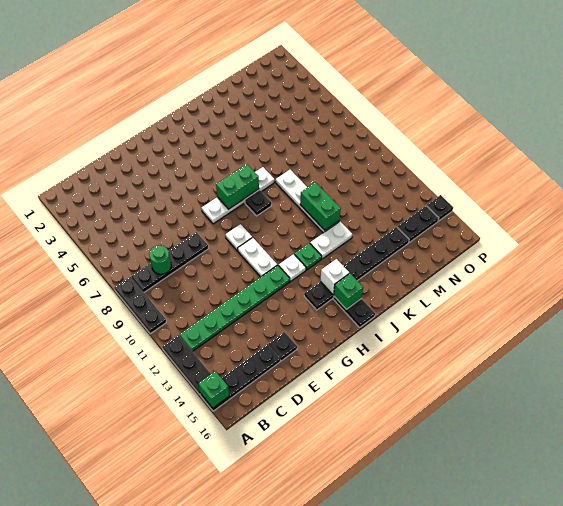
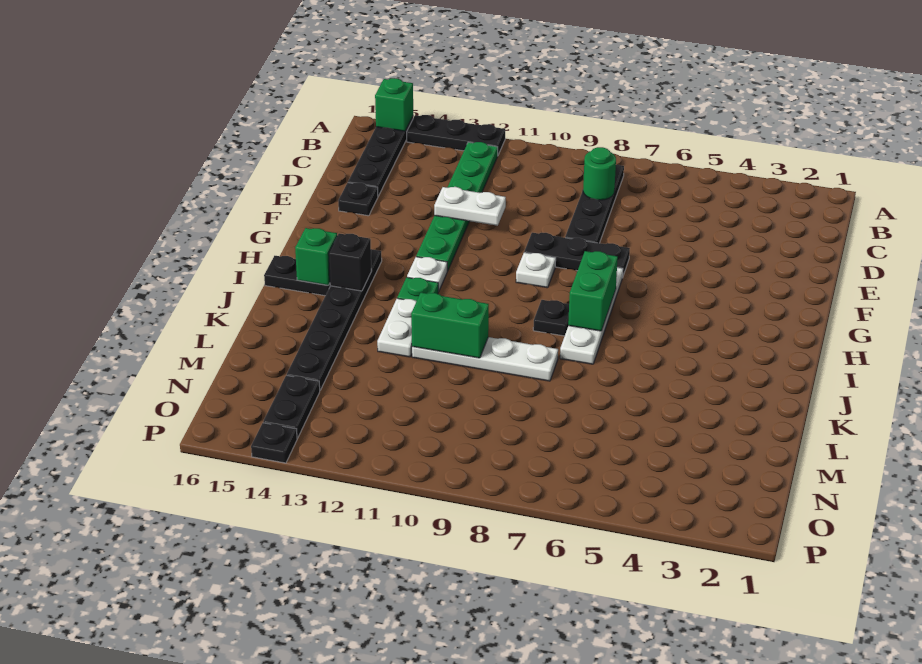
black 1x3 plate [114,277,166,334] -> black 1x3 plate moved to [524,233,630,278]
white 1x2 plate [238,238,277,277] -> white 1x2 plate moved to [434,187,506,226]
white 1x1 brick [320,259,349,295] -> black 1x1 brick [329,233,371,291]

